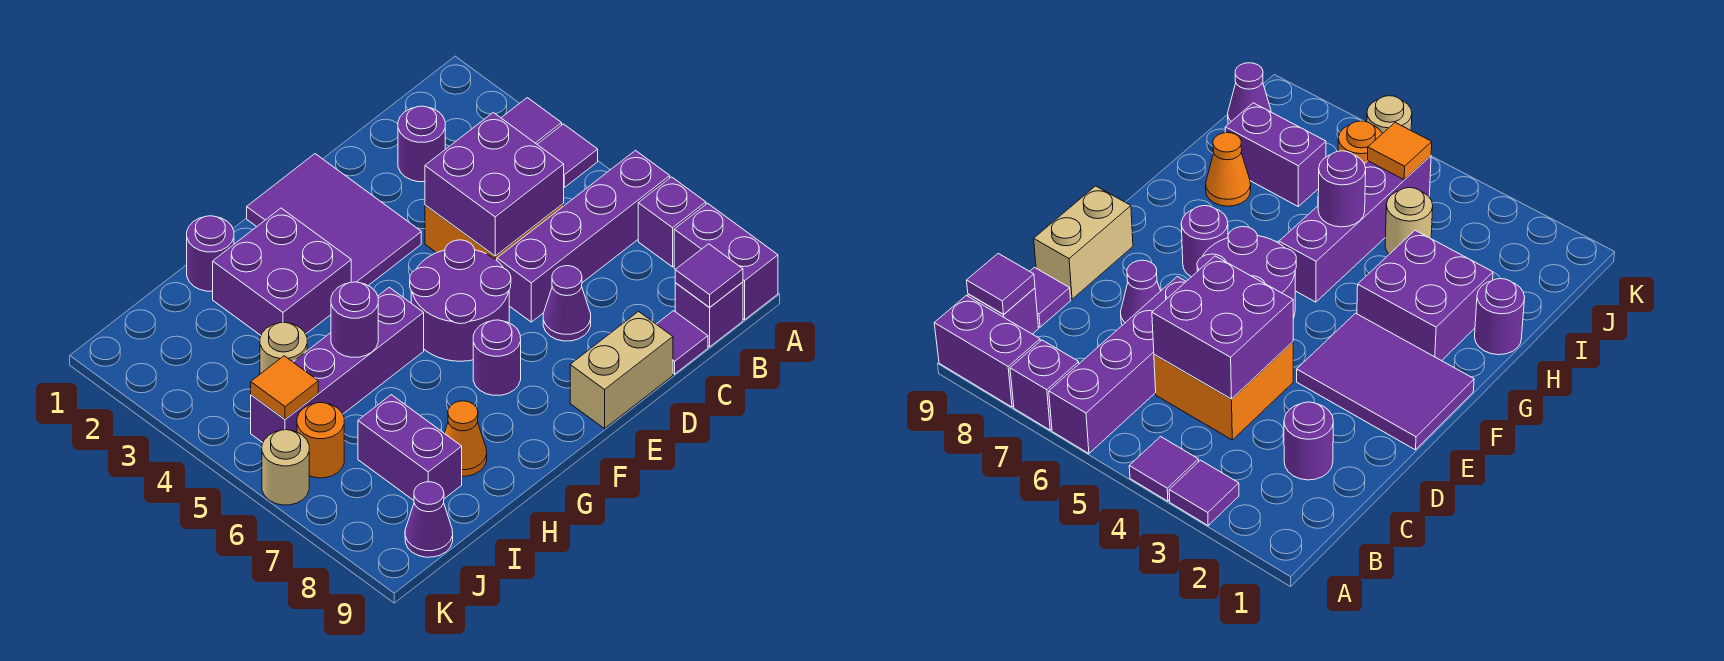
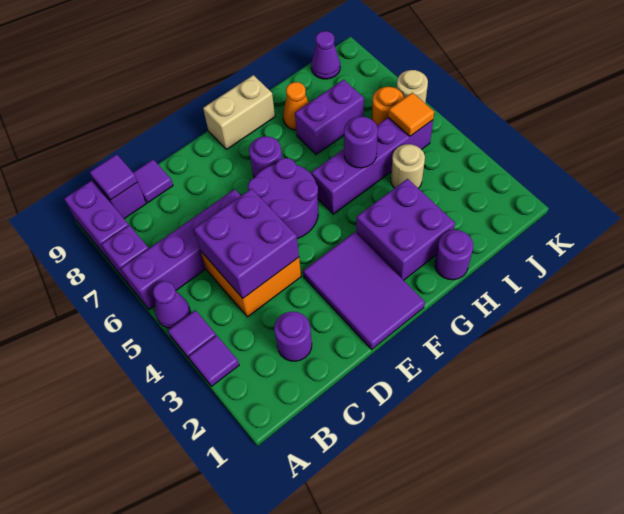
purple 1x1 cone [543,266,591,341] -> purple 1x1 cone moved to [153,281,190,328]
tan 1x2 brick [570,312,673,429] -> tan 1x2 brick moved to [203,75,275,149]
purple 1x2 brick [358,395,462,500] -> purple 1x2 brick turned to [295,80,364,155]

